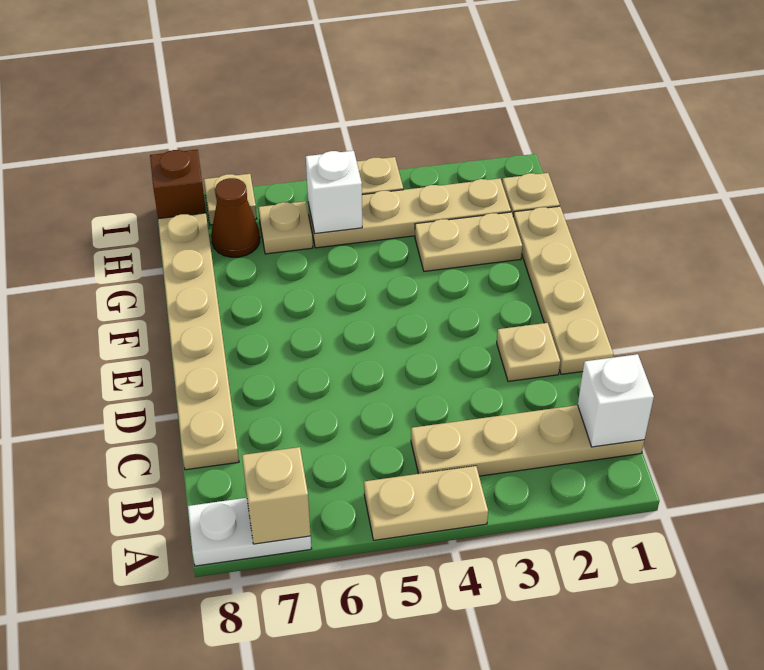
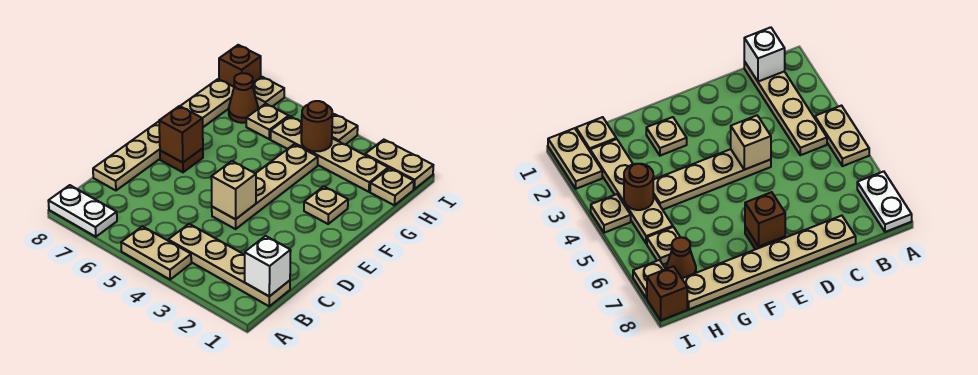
tan 1x1 brick [242,447,311,544] -> tan 1x1 brick moved to [211,161,256,219]
tan 1x4 plate [513,206,614,374] -> tan 1x4 plate moved to [212,144,318,229]
tan 1x1 plate [497,323,560,381] -> tan 1x1 plate moved to [304,186,348,224]
none -> brown 1x1 plate [160,148,203,172]
none -> brown 1x1 brick [159,106,203,163]
tan 1x2 plate [415,212,522,271] -> tan 1x2 plate moved to [365,140,433,189]
none -> brown 1x1 round brick [301,101,332,151]
white 1x1 brick [306,151,362,233] -> none

